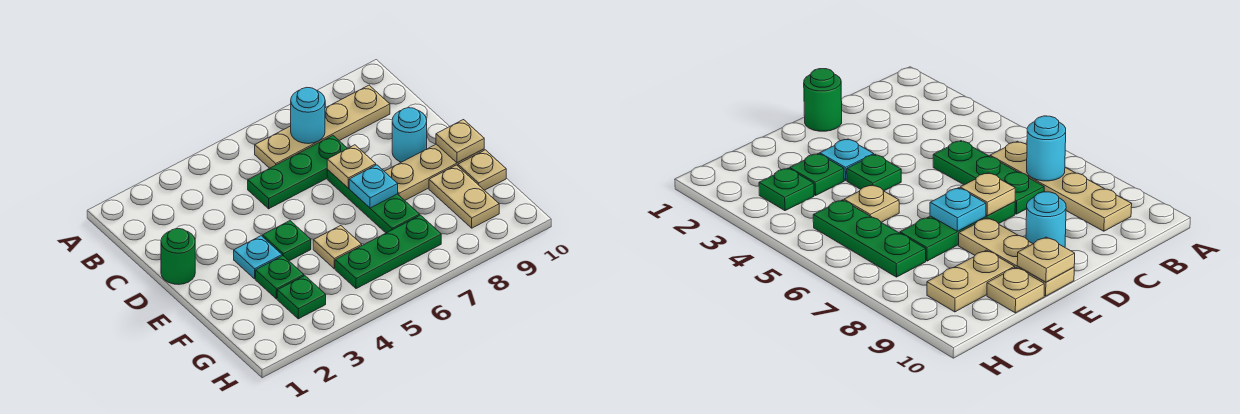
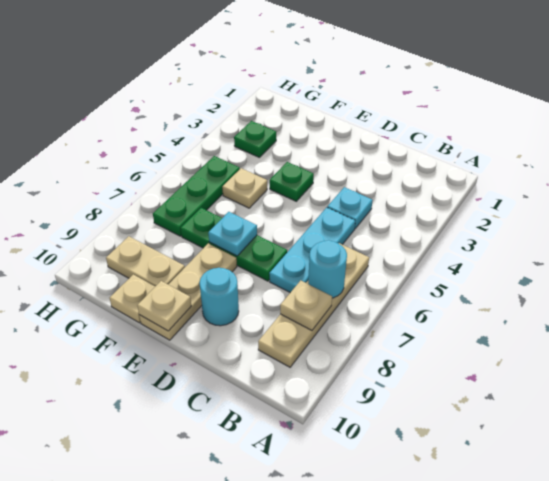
green 1x3 plate [248,136,347,209] -> cyan 1x3 plate [269,207,355,292]
green 1x1 round brick [161,228,195,285] -> none
tan 1x1 plate [327,145,376,188] -> tan 1x1 plate moved to [280,280,332,330]
cyan 1x1 plate [234,236,282,279] -> cyan 1x1 plate moved to [327,187,373,228]
green 1x1 plate [256,256,304,299] -> none

